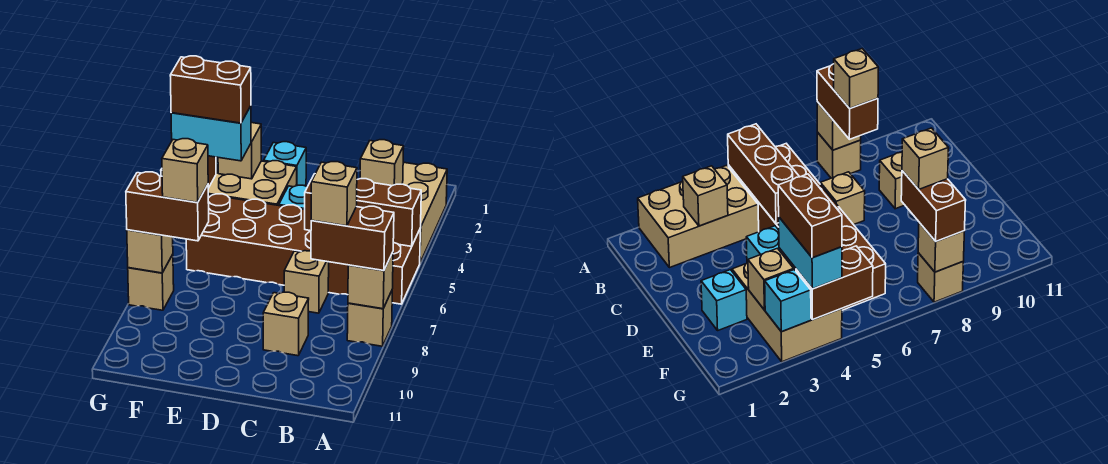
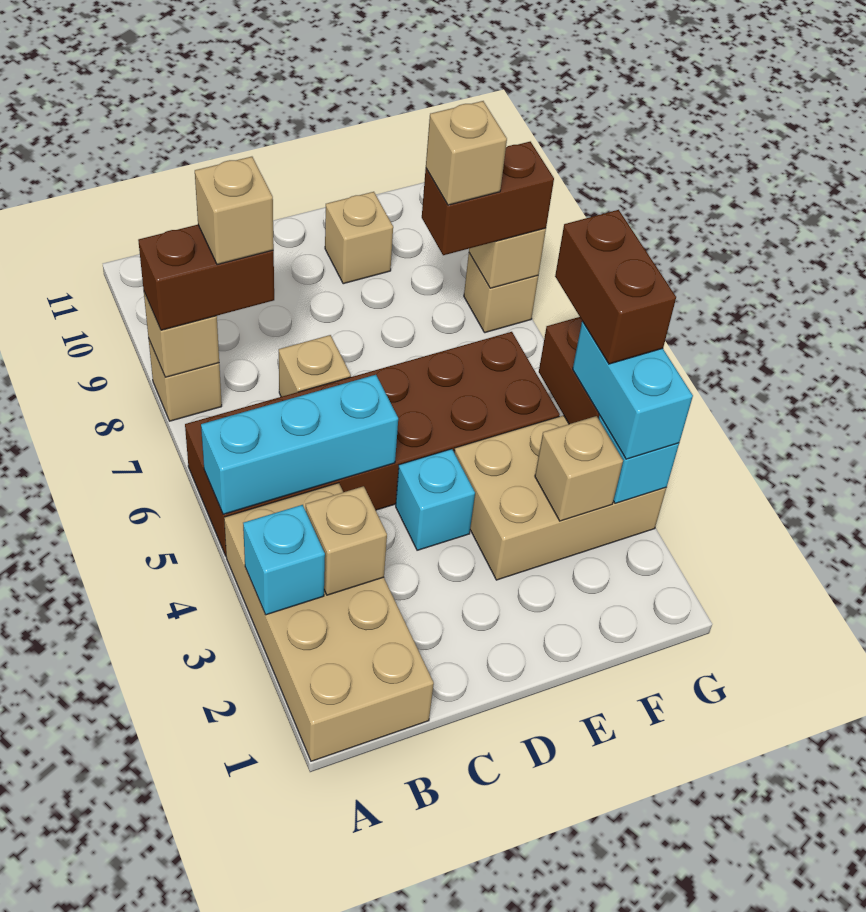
tan 2x3 brick [402,162,447,262] -> tan 2x4 brick [224,483,434,761]
brown 1x3 brick [305,174,421,246] -> cyan 1x3 brick [201,375,398,514]
tan 1x1 brick [263,292,309,356] -> tan 1x1 brick moved to [325,192,393,284]
cyan 1x1 brick [264,142,306,186] -> cyan 1x1 brick moved to [243,505,325,615]
cyan 1x2 brick [171,106,251,161] -> cyan 1x2 brick turned to [573,321,693,459]
brown 1x2 brick [170,56,251,123] -> brown 1x2 brick turned to [555,210,676,364]

